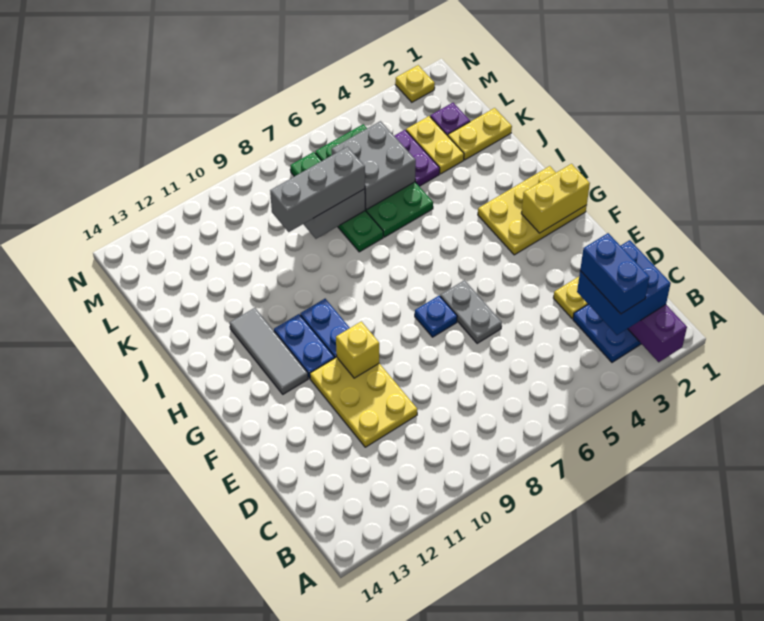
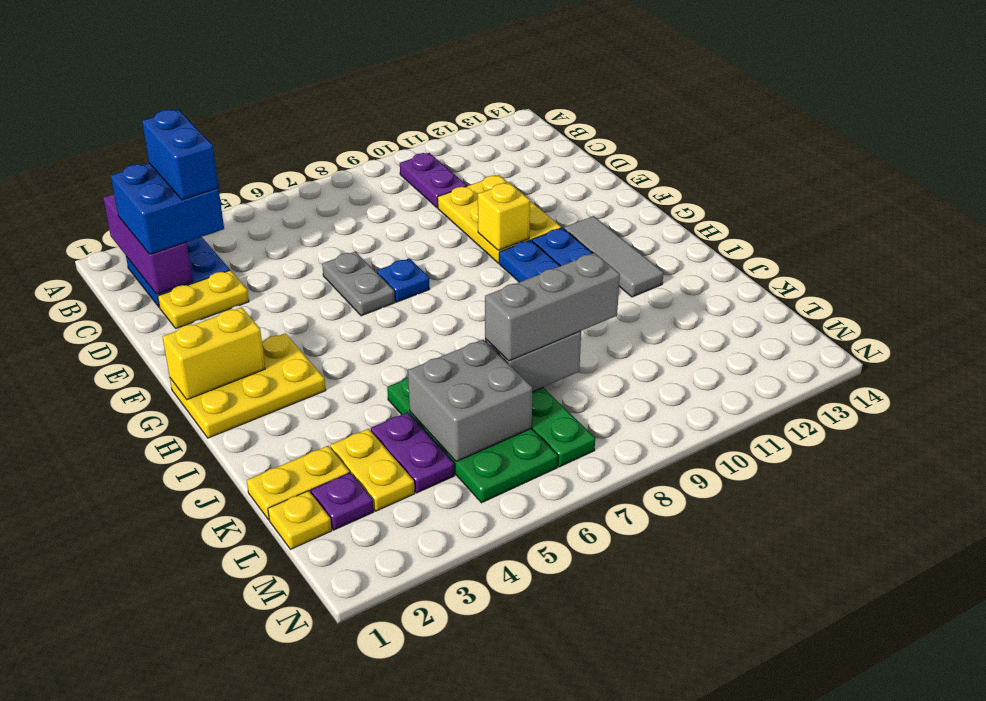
none -> purple 1x2 plate [400,153,467,208]
yellow 1x1 plate [395,65,435,102] -> yellow 1x1 plate moved to [268,491,332,549]

